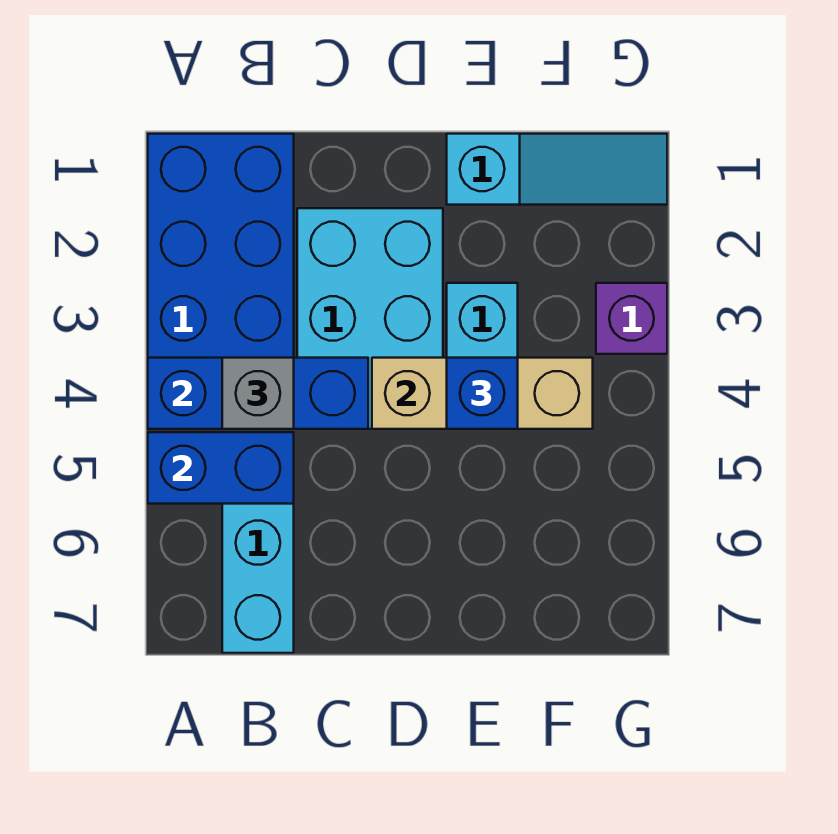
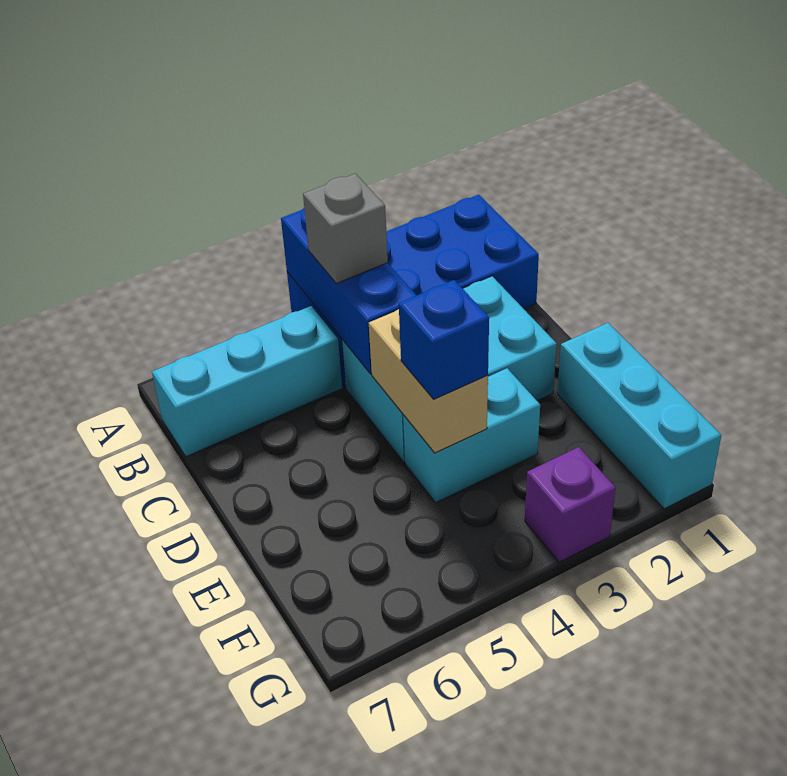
blue 1x2 brick [148,432,294,504] -> none
tan 1x3 brick [372,358,593,429] -> tan 1x2 brick [369,309,488,453]
cyan 1x3 slope [447,134,667,205] -> cyan 1x3 brick [557,323,721,509]

